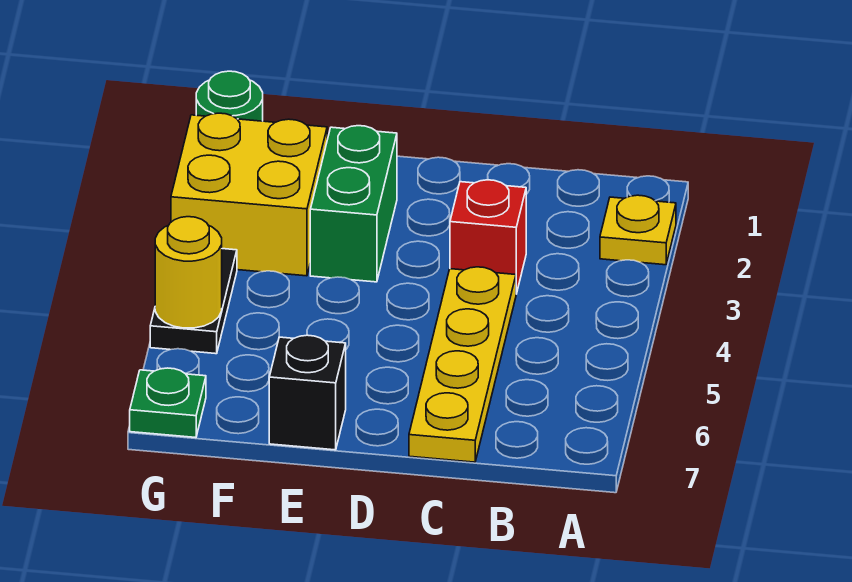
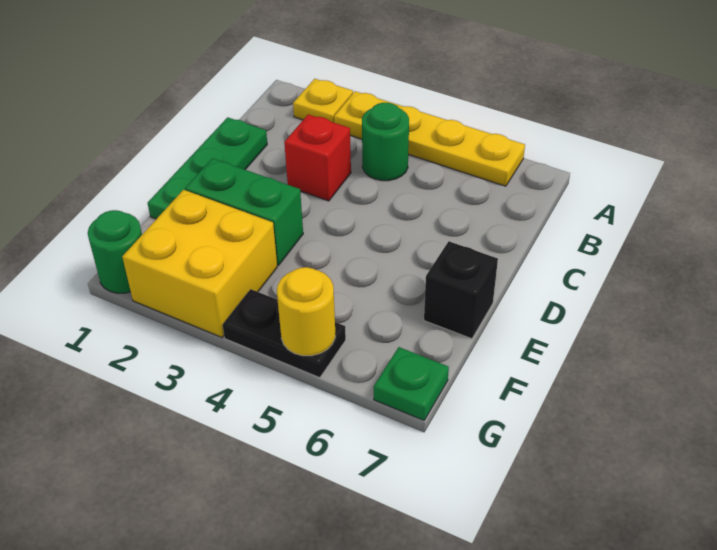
none -> green 1x1 round brick [362,103,409,181]
none -> green 1x3 plate [148,117,267,219]
yellow 1x4 plate [409,267,516,462] -> yellow 1x4 plate moved to [334,91,525,186]

